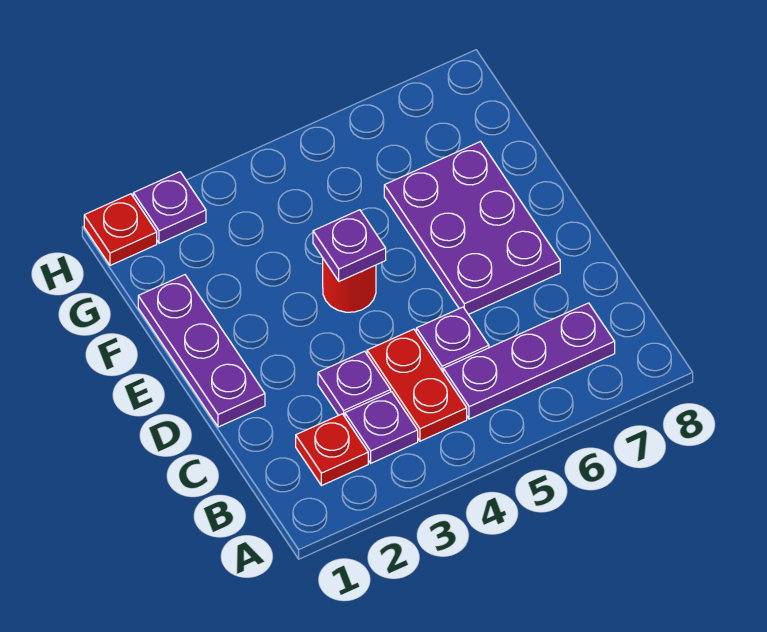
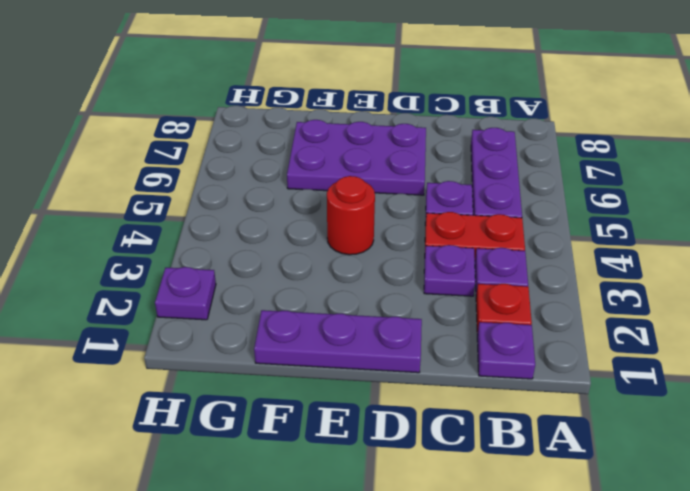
purple 1x1 plate [313,210,386,281] -> purple 1x1 plate moved to [477,322,535,379]
red 1x1 plate [84,194,157,265] -> none

